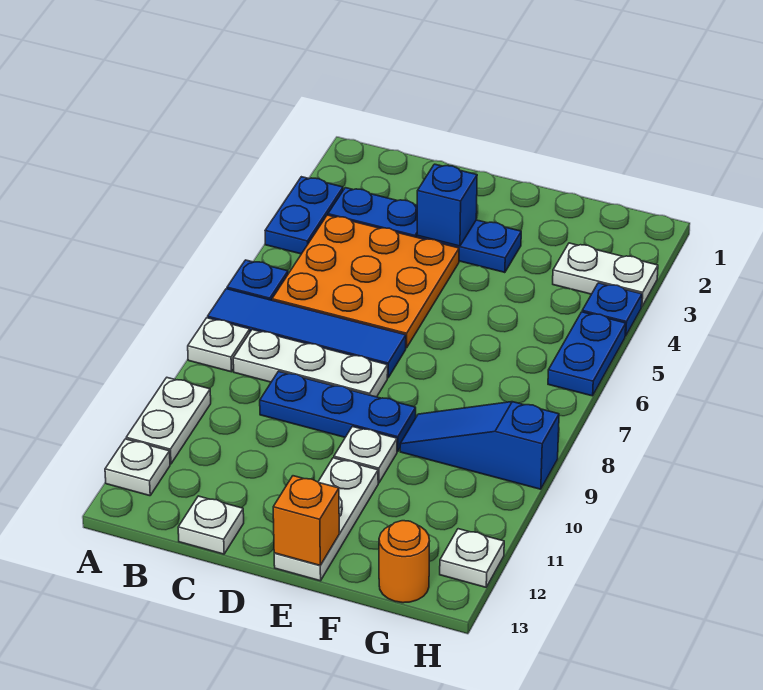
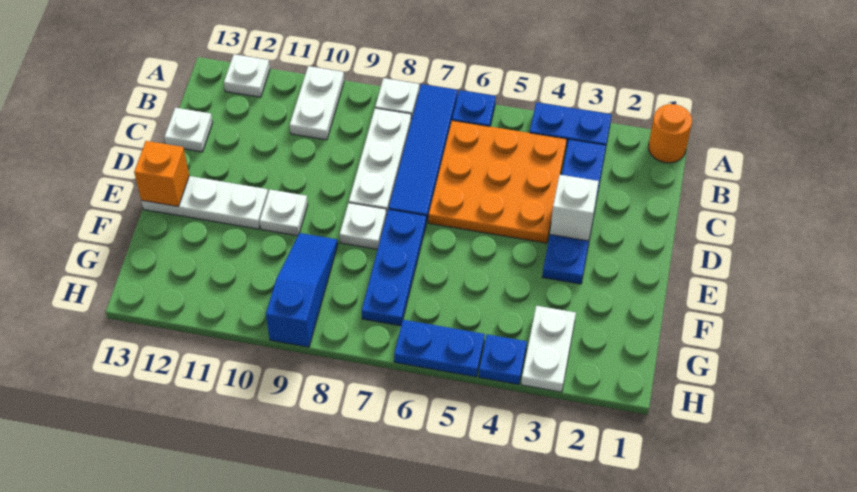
white 1x2 plate [126,378,211,464] -> white 1x2 plate turned to [290,66,344,140]
blue 1x3 plate [260,371,416,451] -> blue 1x3 plate moved to [362,209,426,326]
blue 1x1 brick [417,164,477,246] -> white 1x1 brick [550,175,599,241]
orange 1x1 round brick [379,521,429,603] -> orange 1x1 round brick moved to [649,104,692,163]
white 1x1 plate [440,529,504,587] -> white 1x1 plate moved to [340,203,387,249]

